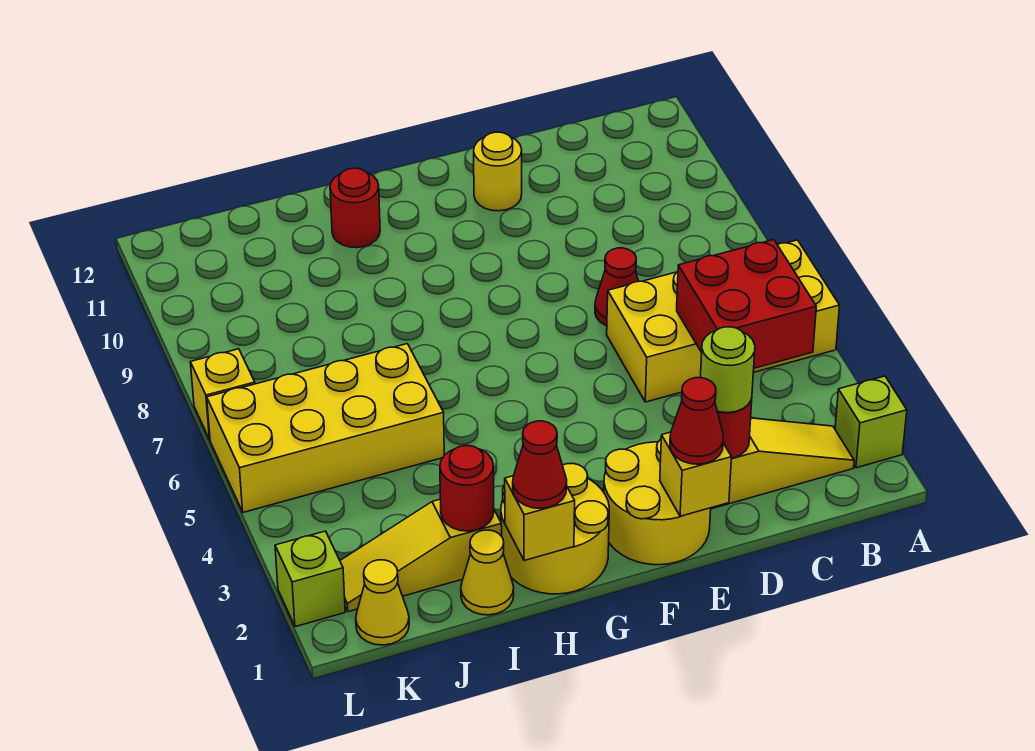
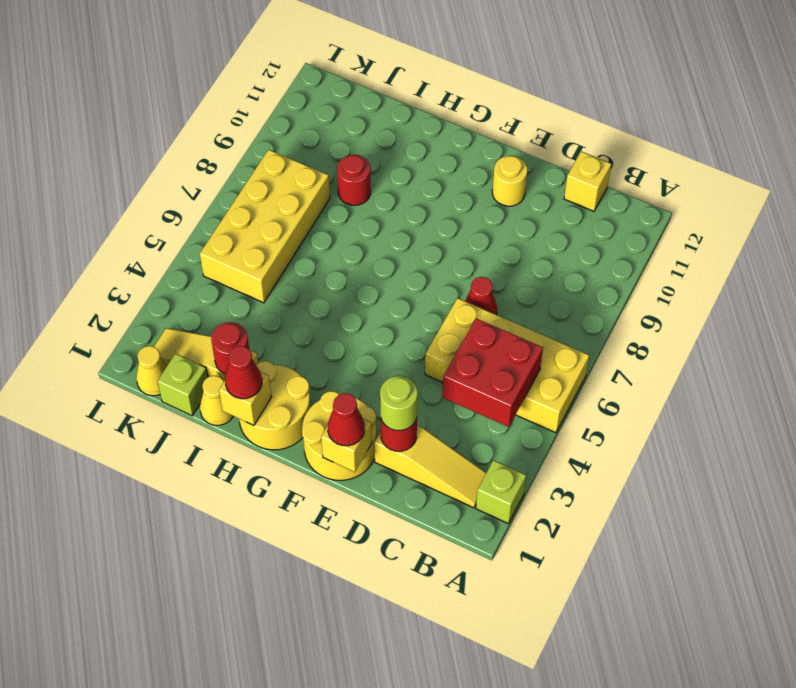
red 1x1 round brick [330,168,380,248] -> red 1x1 round brick moved to [337,155,371,205]
yellow 2x4 brick [207,344,444,512] -> yellow 2x4 brick turned to [200,150,330,303]
lime 1x1 brick [275,531,345,627] -> lime 1x1 brick moved to [158,354,208,416]
yellow 1x1 brick [190,349,255,440] -> yellow 1x1 brick moved to [564,151,611,211]

